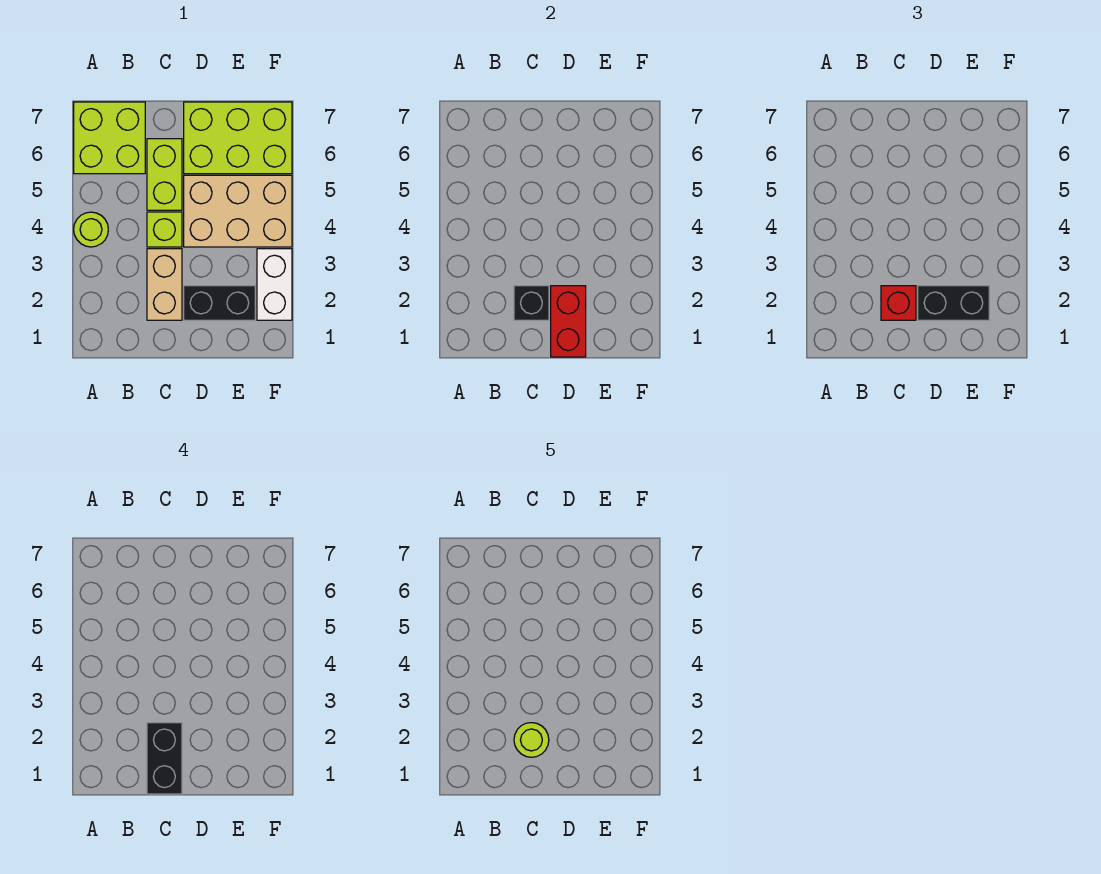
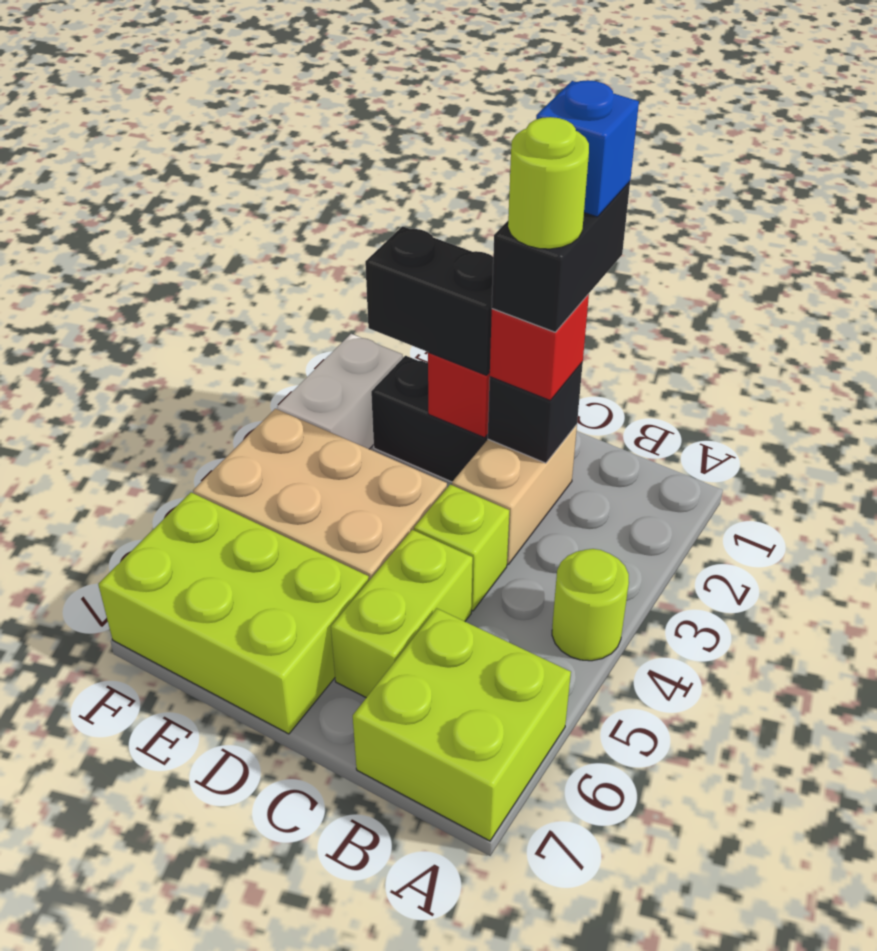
none -> blue 1x1 brick [536,80,639,217]

